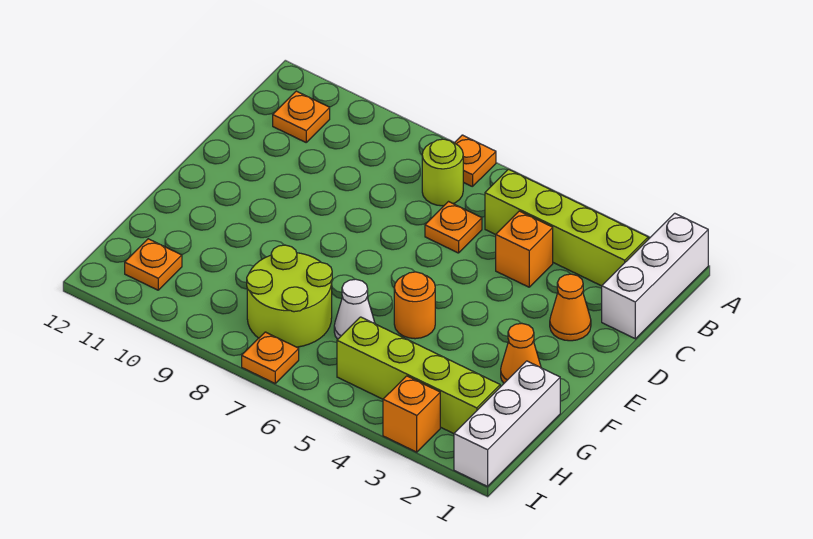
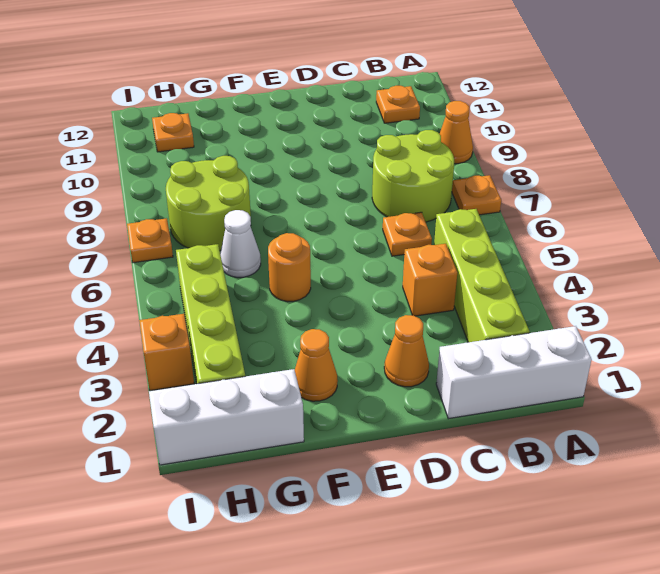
none -> orange 1x1 cone [440,101,473,164]
lime 1x1 round brick [422,139,463,206] -> lime 2x2 round brick [372,130,454,222]

